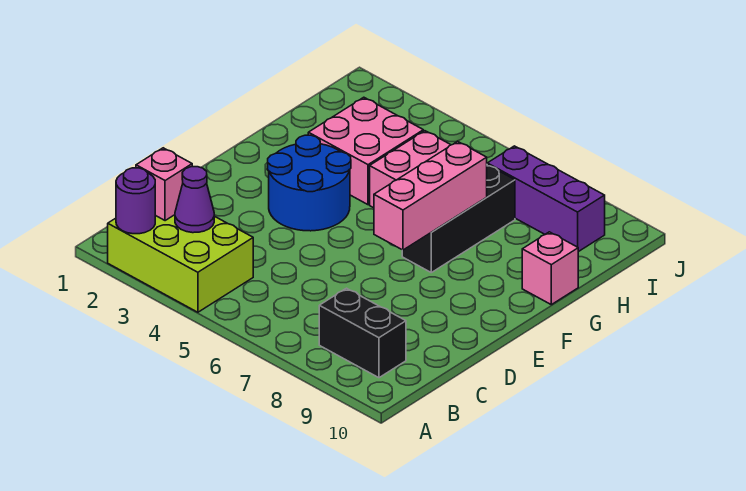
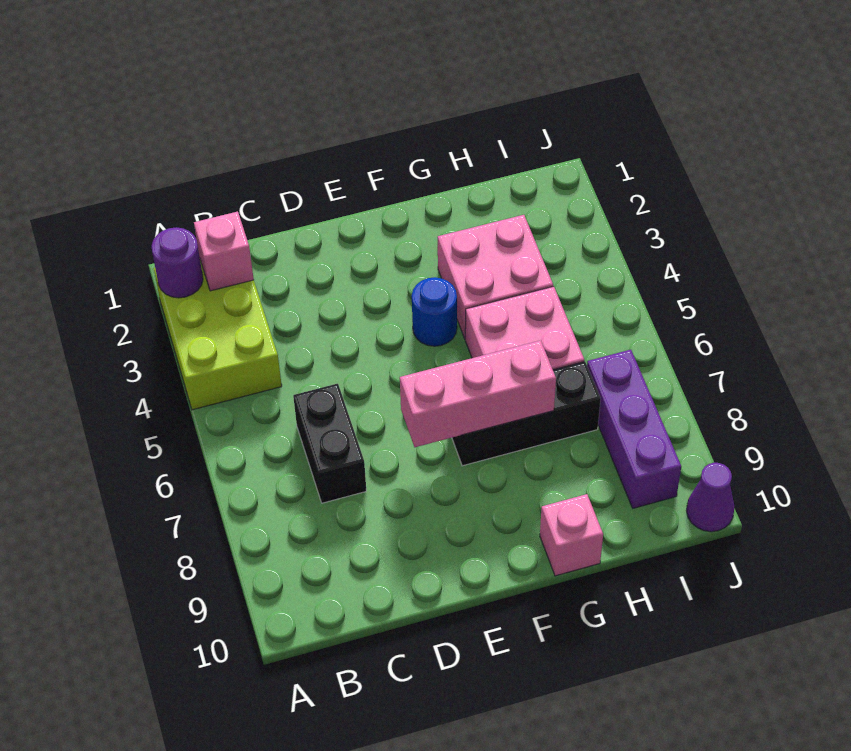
purple 1x1 cone [175,167,214,233] -> purple 1x1 cone moved to [687,463,734,532]
black 1x2 brick [319,288,406,378] -> black 1x2 brick moved to [293,384,366,503]
blue 2x2 round brick [268,135,351,231] -> blue 1x1 round brick [412,277,457,346]

